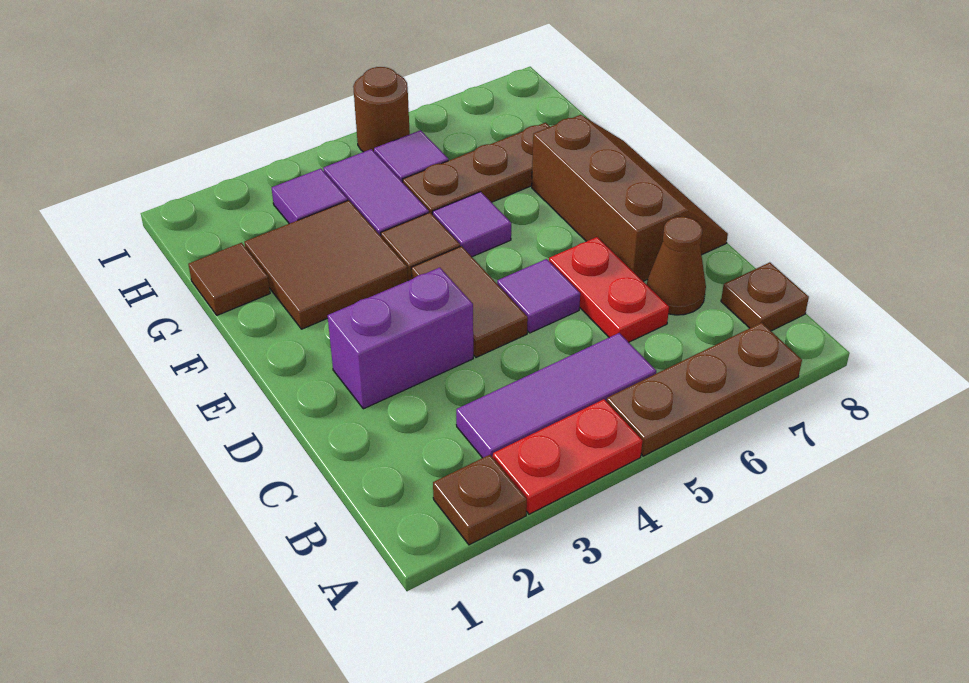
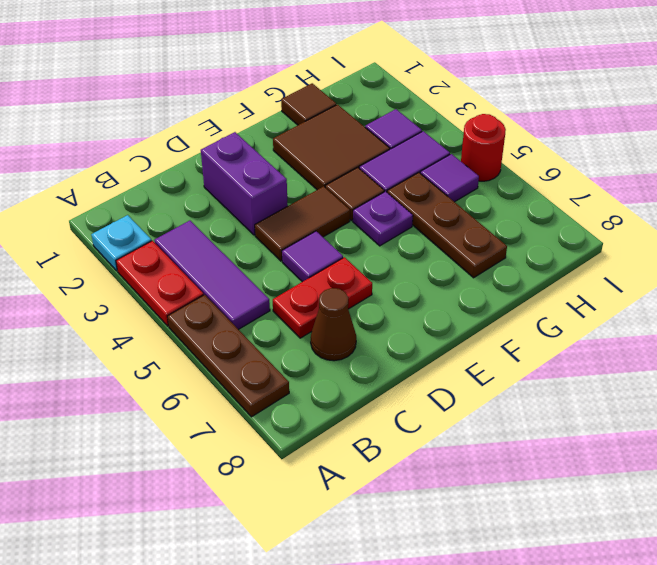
brown 1x1 plate [433,455,527,545] -> cyan 1x1 plate [91,215,151,271]
brown 1x1 plate [721,262,809,331] -> none
brown 2x3 slope [532,115,728,281] -> none
purple 1x1 tile [433,192,511,257] -> purple 1x1 plate [353,191,413,246]
brown 1x1 round brick [353,67,410,152] -> red 1x1 round brick [461,114,506,181]

